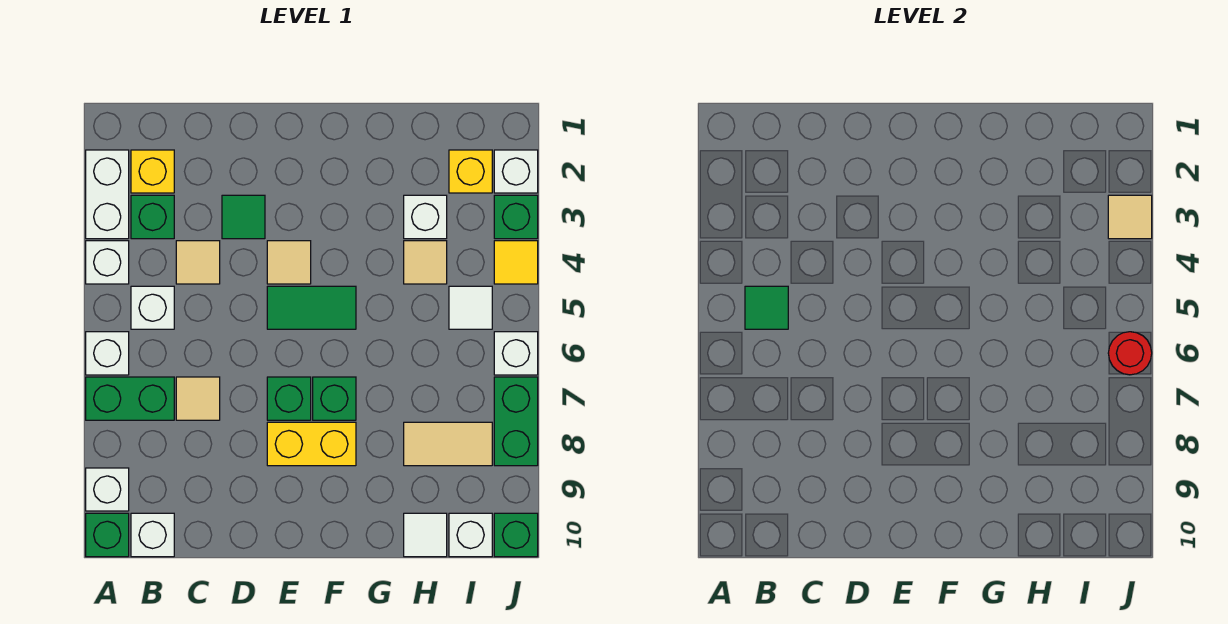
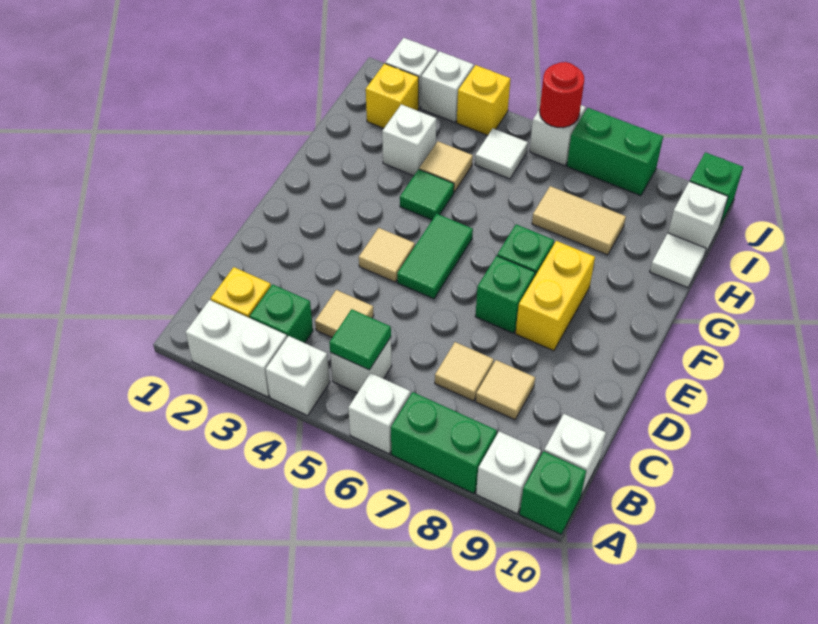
green 1x2 brick [86,377,174,420] -> green 1x2 brick turned to [391,392,497,493]
green 1x1 tile [222,195,265,239] -> green 1x1 tile moved to [400,169,454,220]
tan 1x2 tile [404,422,492,466] -> tan 1x2 tile turned to [532,186,626,255]
green 1x1 brick [494,195,538,239] -> white 1x1 brick [421,51,474,122]
tan 1x1 tile [1108,195,1152,239] -> tan 1x1 tile moved to [476,360,535,420]
yellow 1x1 tile [494,241,538,284] -> yellow 1x1 brick [457,65,510,135]

